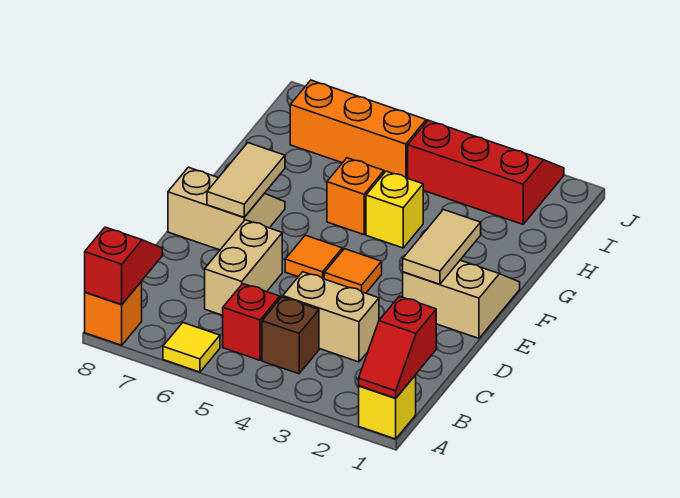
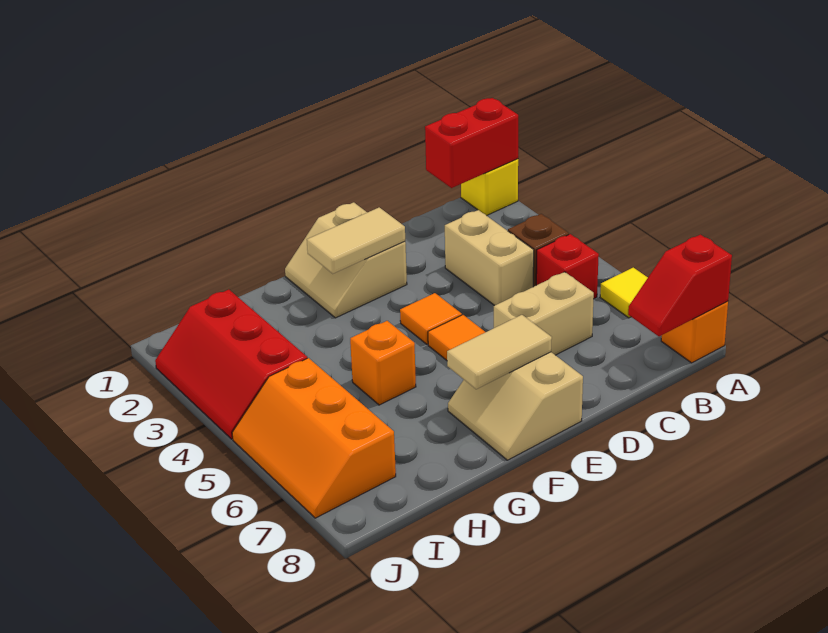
red 1x2 slope [359,296,436,398] -> red 1x2 brick [425,98,518,188]
yellow 1x1 brick [366,171,423,248] -> none

